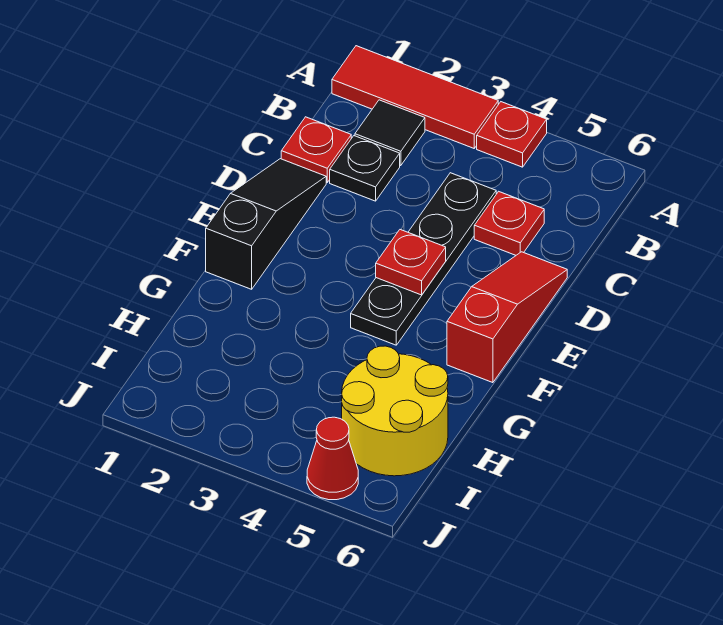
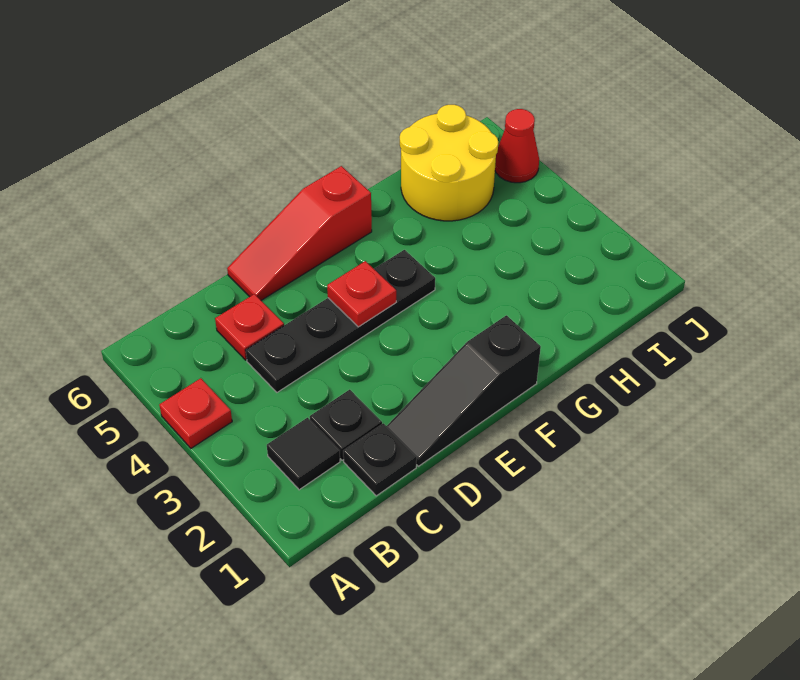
red 1x3 tile [332,46,498,148] -> none
red 1x1 plate [281,117,351,182] -> black 1x1 plate [343,423,417,496]

